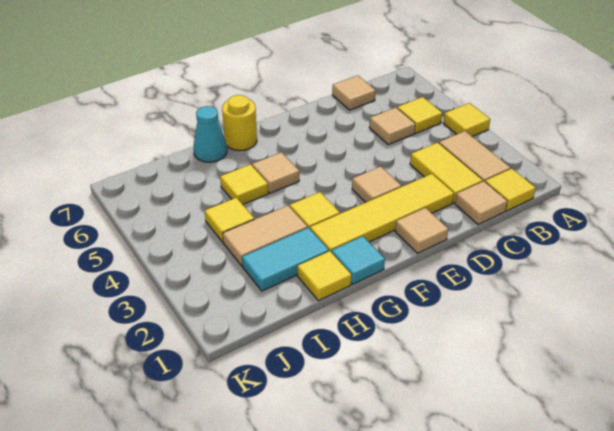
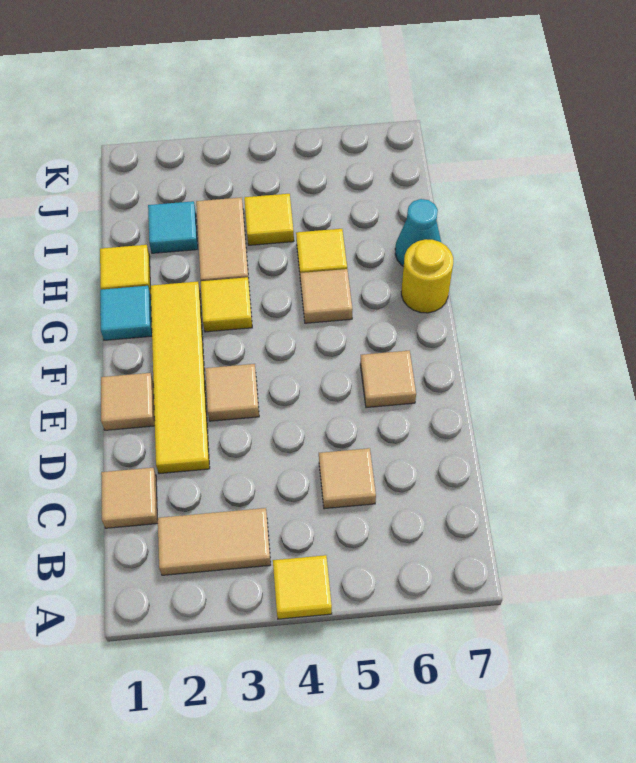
yellow 1x1 tile [485,169,536,211] -> none
yellow 1x1 tile [397,97,442,133] -> none
yellow 1x2 tile [410,143,483,203] -> none
tan 1x1 tile [332,75,376,110] -> tan 1x1 tile moved to [360,351,416,408]
cyan 1x2 tile [242,228,329,291] -> cyan 1x1 tile [148,201,198,253]

